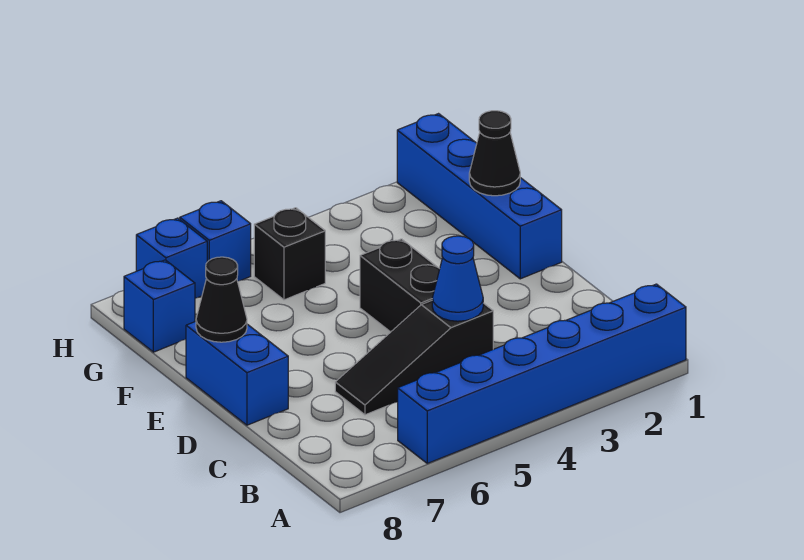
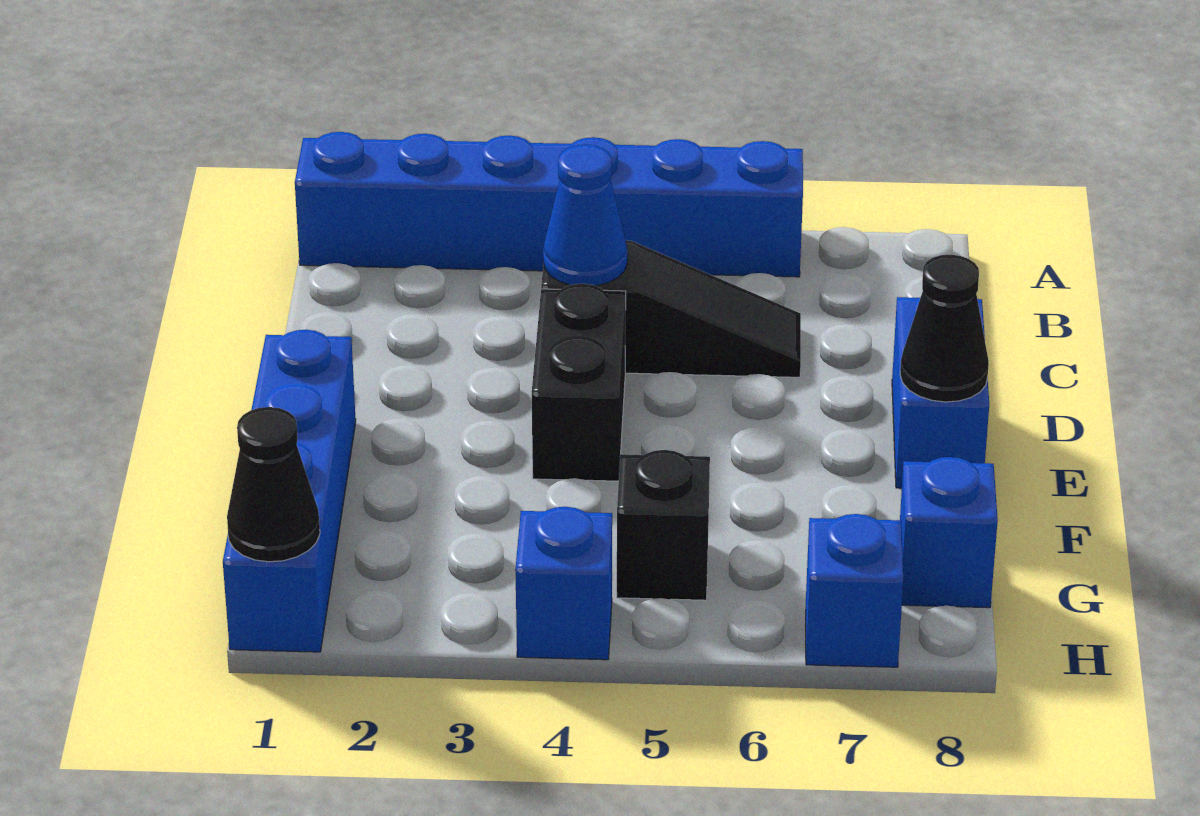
black 1x1 cone [469,111,520,196] -> black 1x1 cone moved to [227,407,320,562]
blue 1x1 brick [180,201,251,281] -> blue 1x1 brick moved to [515,507,612,660]

